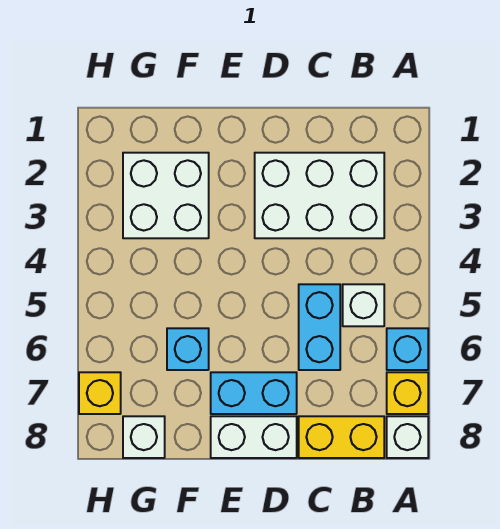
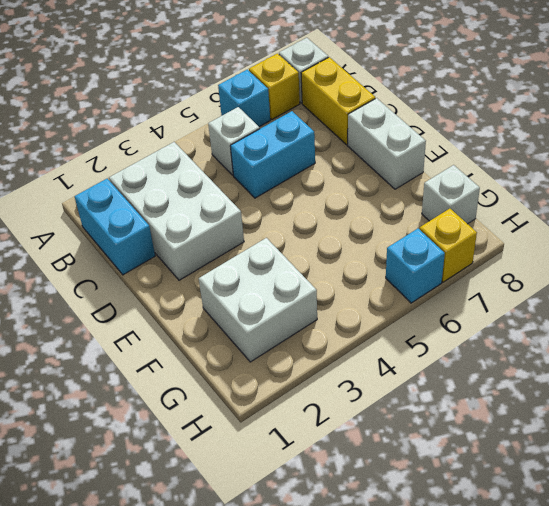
cyan 1x2 brick [211,372,297,414] -> cyan 1x2 brick moved to [75,178,155,275]
cyan 1x1 brick [167,328,209,370] -> cyan 1x1 brick moved to [386,229,445,303]

